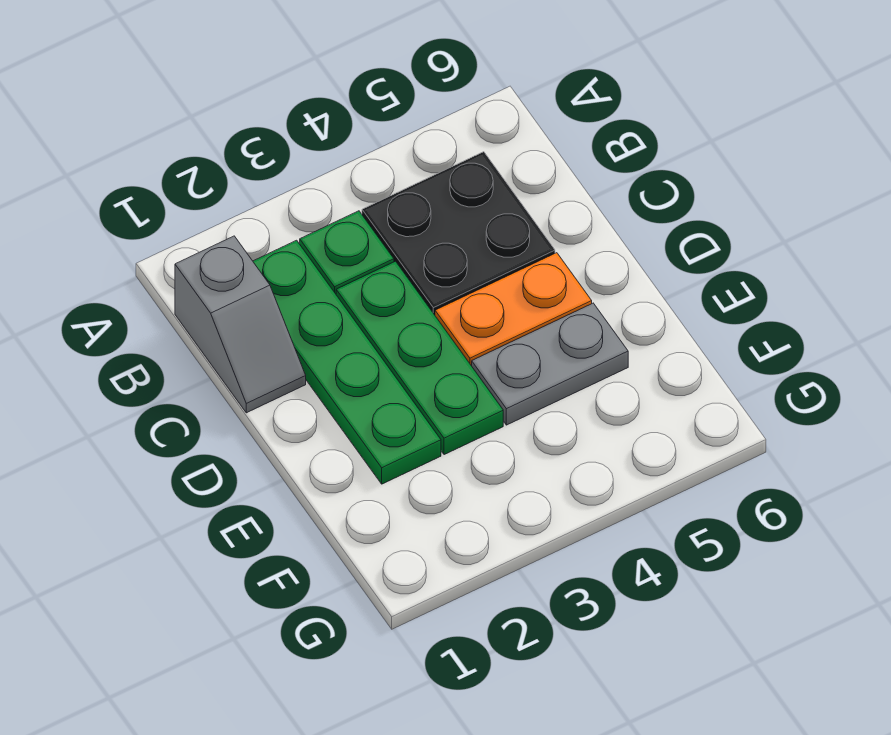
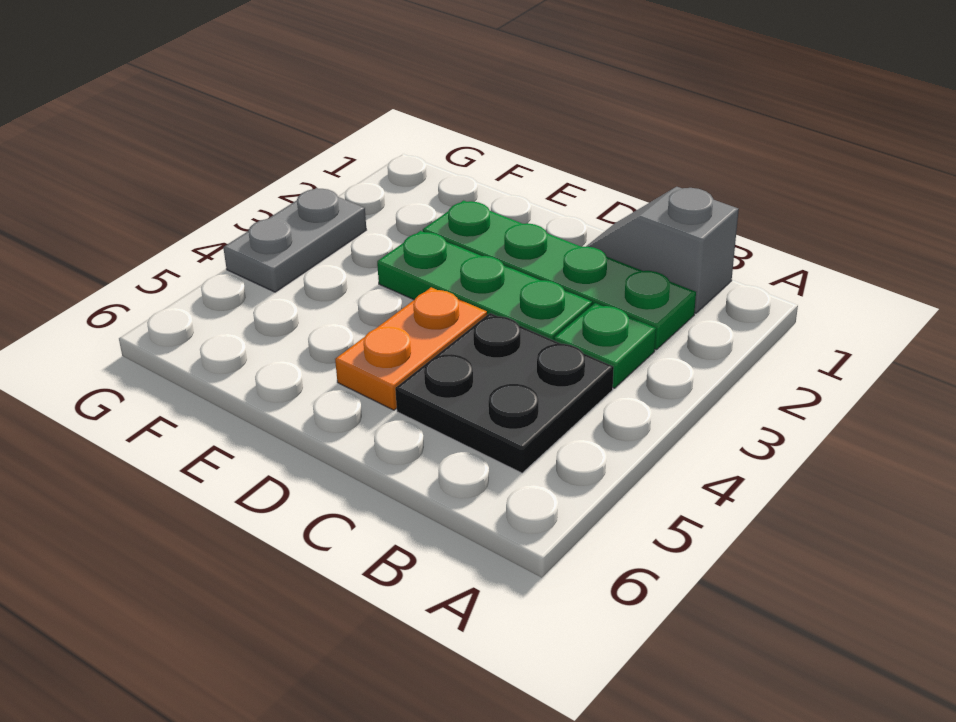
grey 1x2 plate [472,303,628,425] -> grey 1x2 plate moved to [223,188,366,292]

